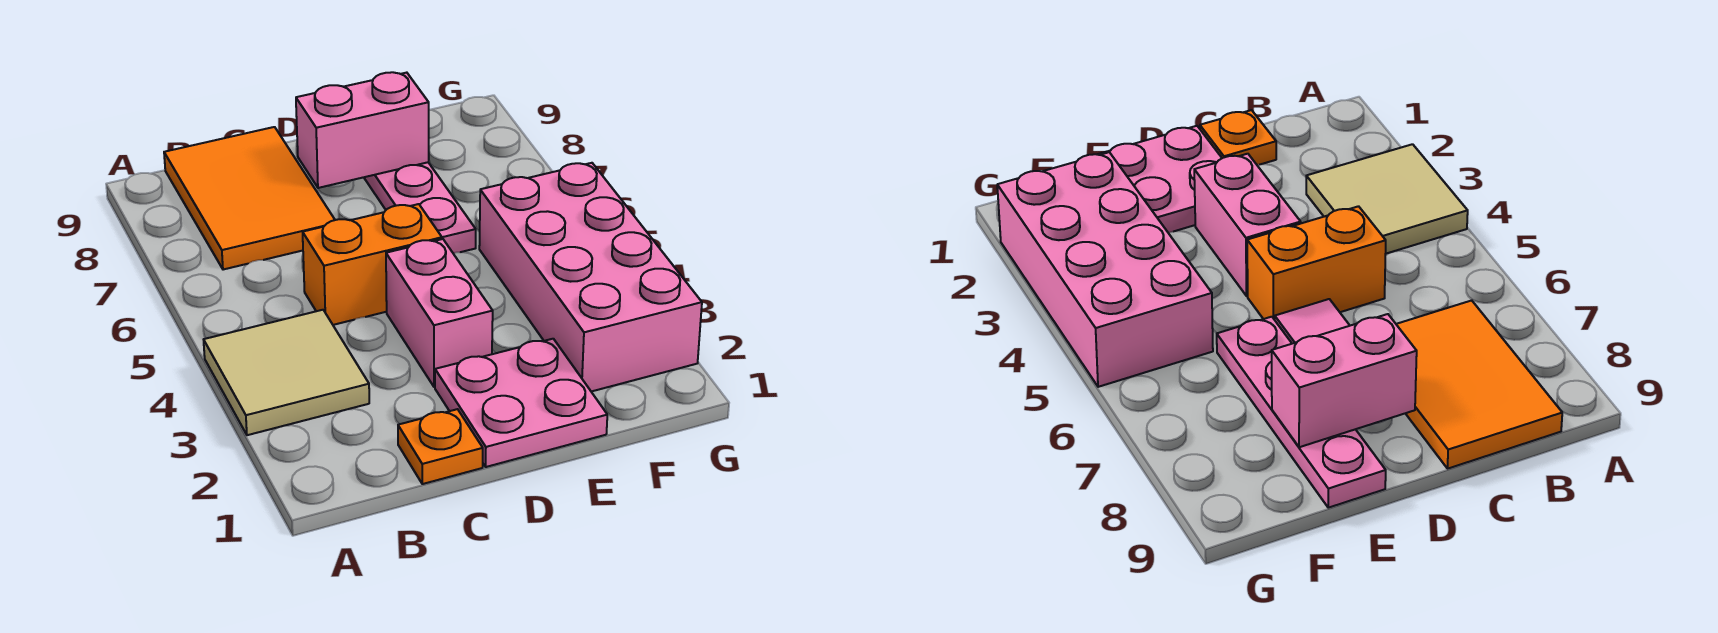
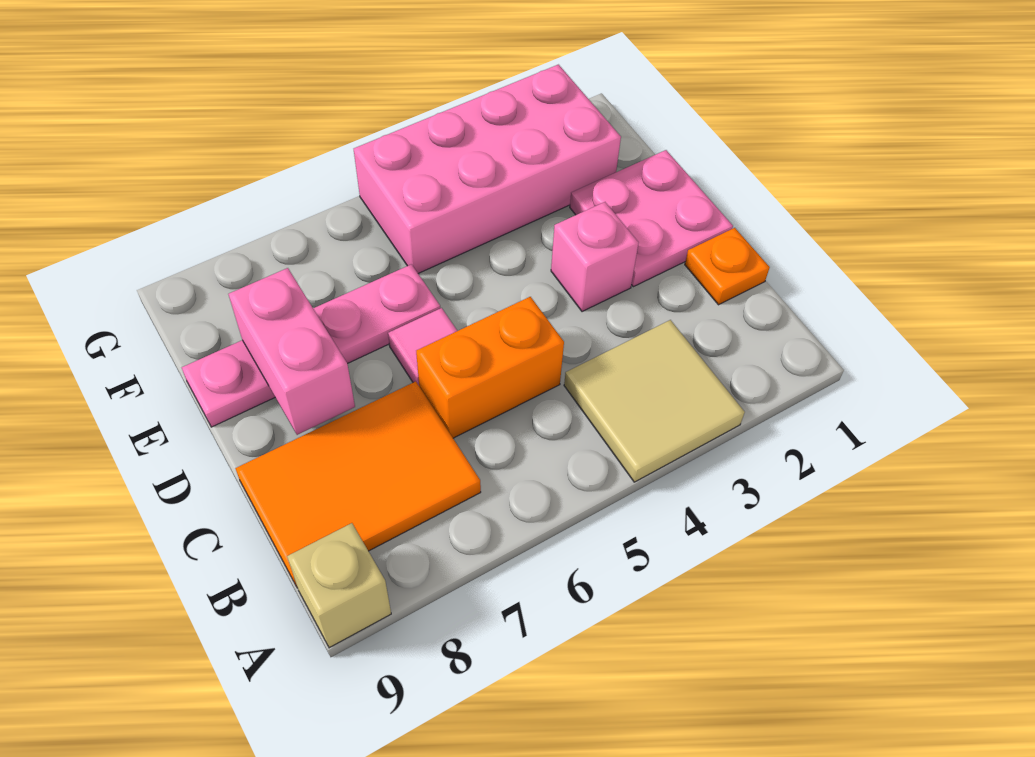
none -> tan 1x1 brick [287,523,391,648]
orange 1x2 brick [303,204,442,325] -> orange 1x2 brick turned to [416,297,564,438]
pink 1x2 brick [386,239,493,387] -> pink 1x1 brick [551,202,638,312]

